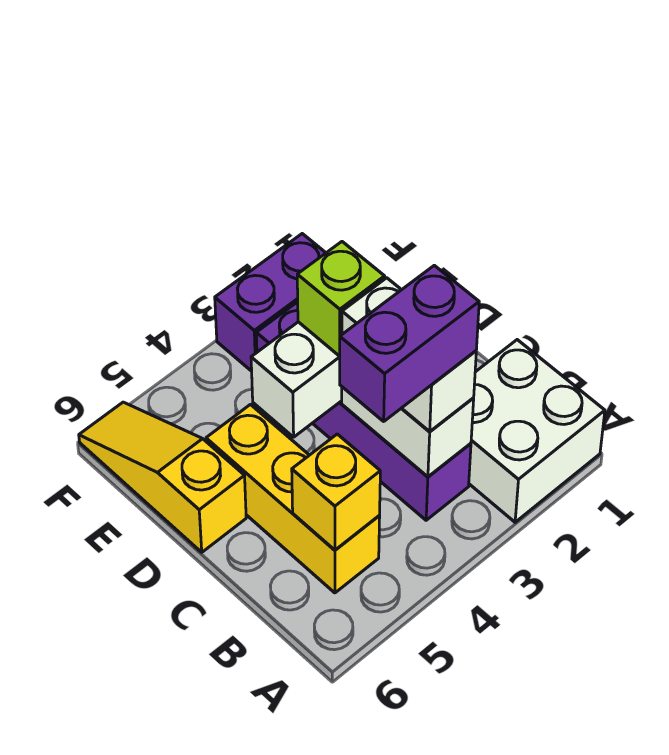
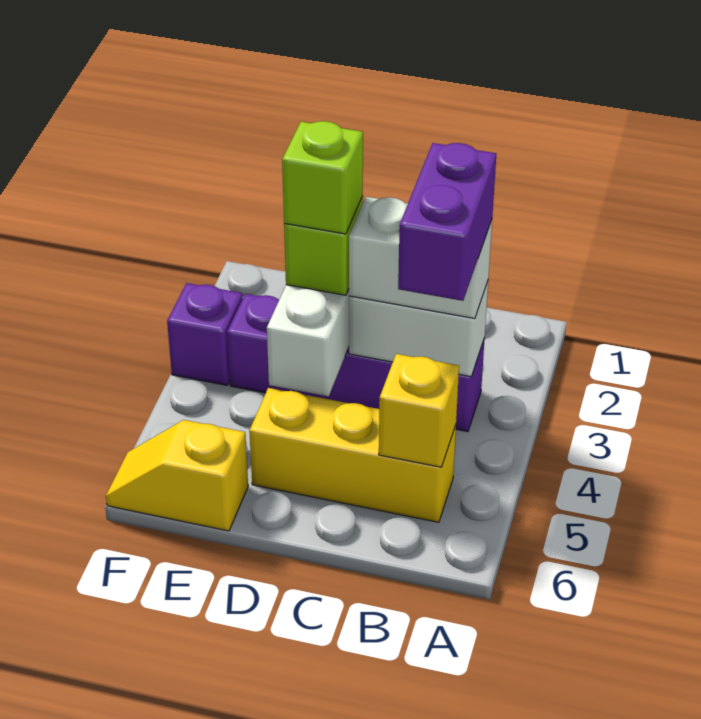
white 2x2 brick [469,340,605,522] -> none
none -> lime 1x1 brick [282,121,363,234]
yellow 1x3 slope [79,402,246,552] -> yellow 1x2 slope [106,420,248,531]
purple 1x2 brick [215,234,326,371] -> purple 1x1 brick [167,283,243,385]

